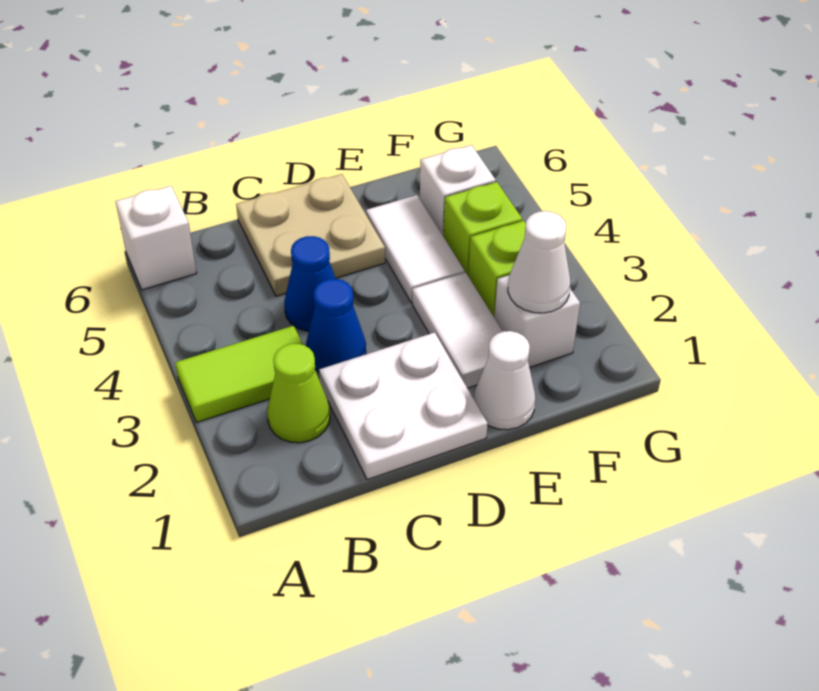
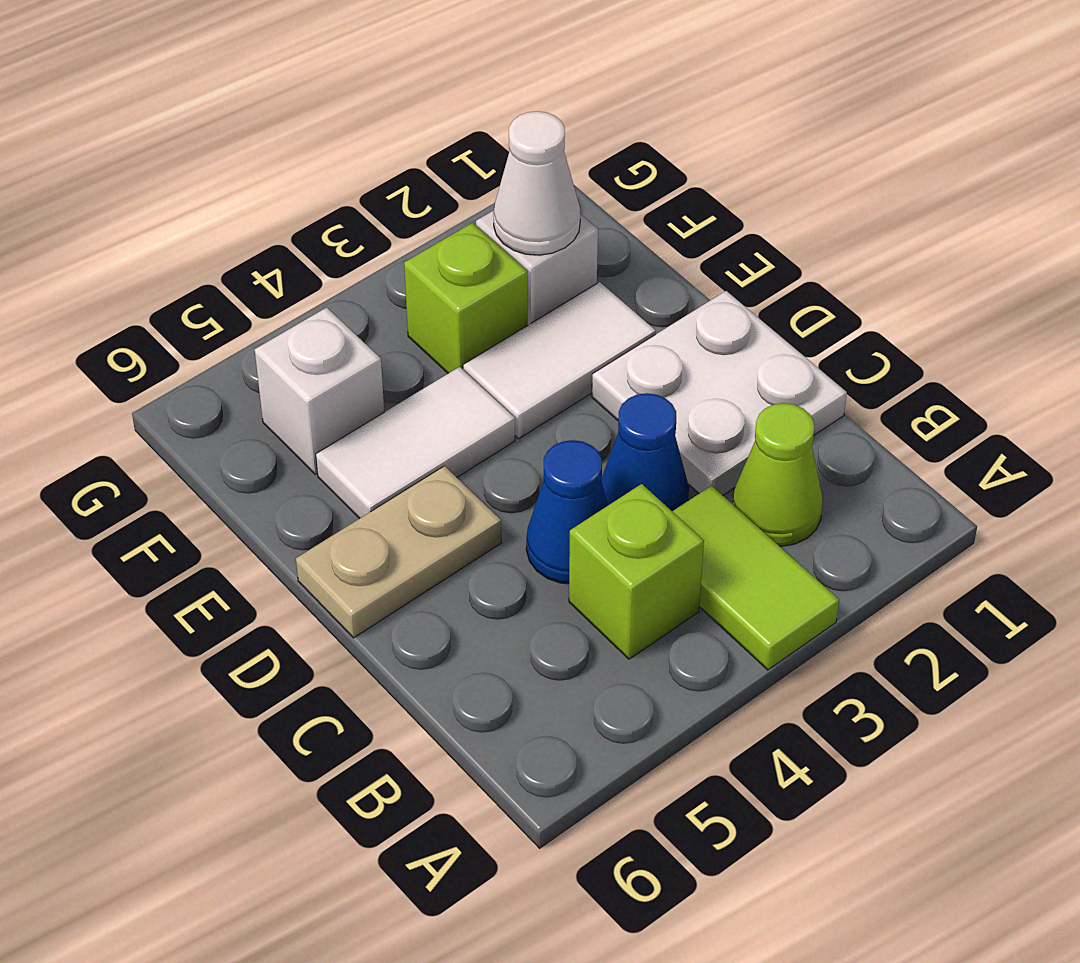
white 1x1 brick [115,186,197,290] -> none
tan 2x2 plate [236,174,385,296] -> tan 1x2 plate [296,466,502,638]
white 1x1 cone [474,331,535,430] -> none
lime 1x1 brick [443,182,522,275] -> lime 1x1 brick moved to [569,484,704,659]

